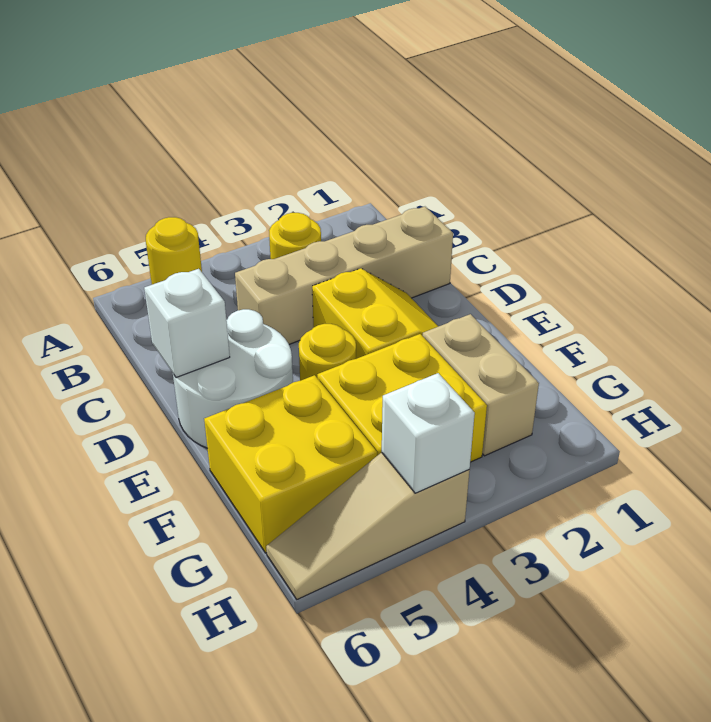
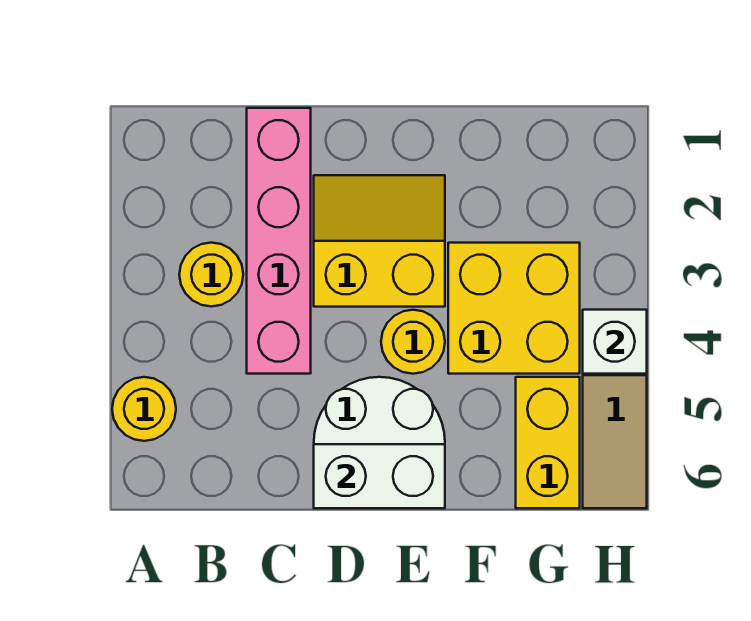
tan 1x4 brick [235,207,453,344] -> pink 1x4 brick [247,108,311,374]
white 1x1 brick [144,269,230,378] -> white 1x2 brick [314,444,445,508]
tan 1x2 brick [423,314,539,456] -> none
yellow 2x2 brick [204,375,377,553] -> yellow 1x2 brick [516,377,580,508]

